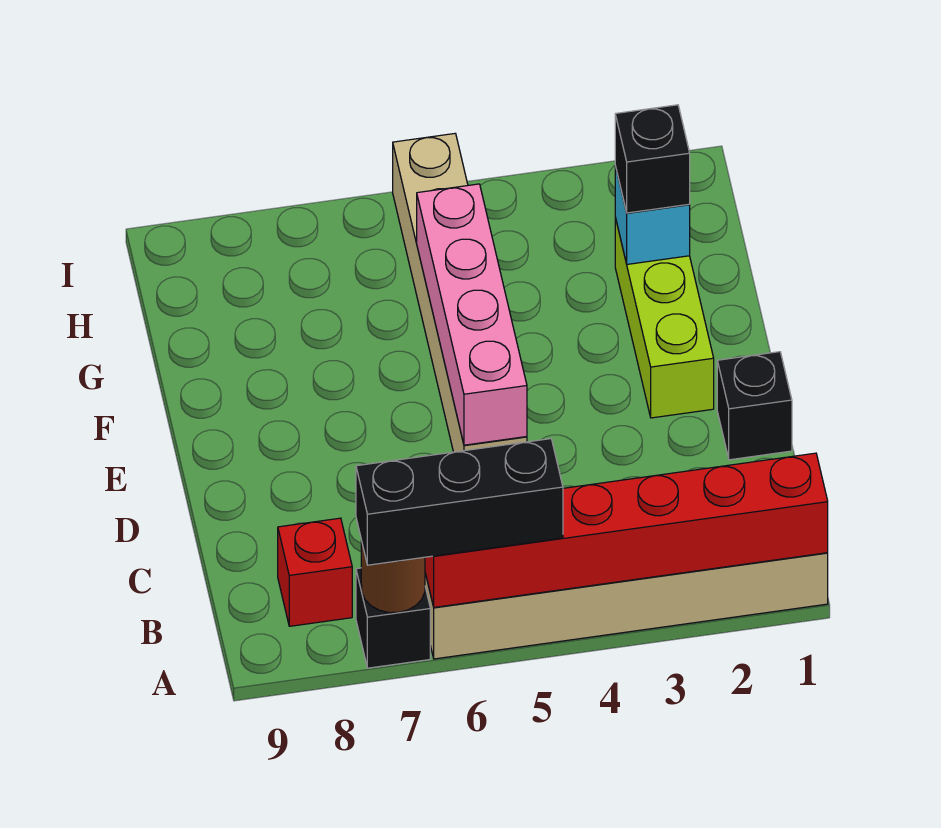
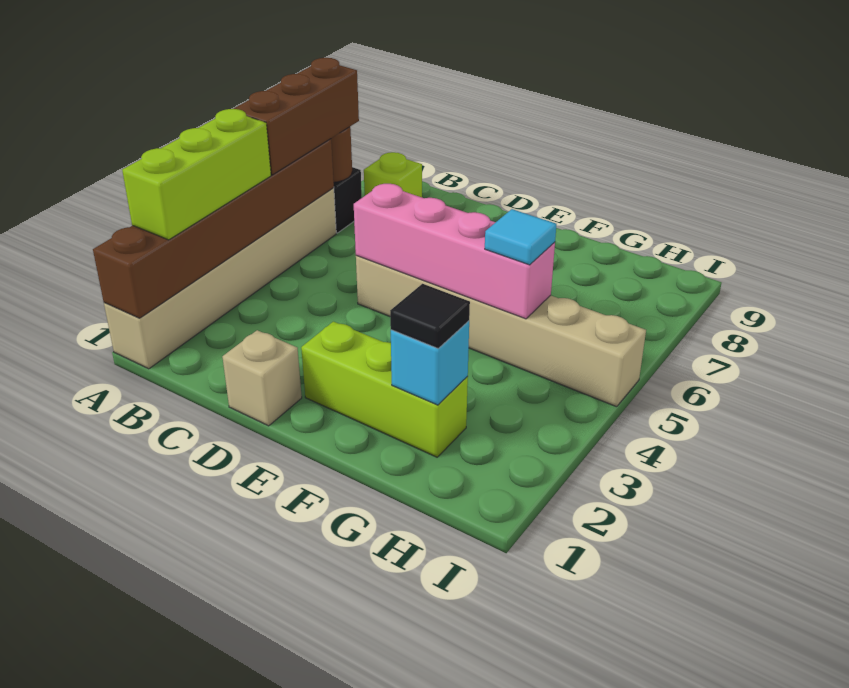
red 1x6 brick [425,453,828,607] -> brown 1x6 brick [93,139,334,318]
none -> lime 1x3 brick [122,109,271,240]
black 1x3 brick [356,439,563,565] -> brown 1x3 brick [234,58,359,175]
red 1x1 brick [278,518,352,626] -> lime 1x1 brick [364,152,422,197]
black 1x1 brick [717,352,792,460] -> tan 1x1 brick [222,330,302,426]
black 1x1 brick [615,105,690,213] -> black 1x1 tile [390,284,470,348]
none -> cyan 1x1 tile [485,209,557,265]

